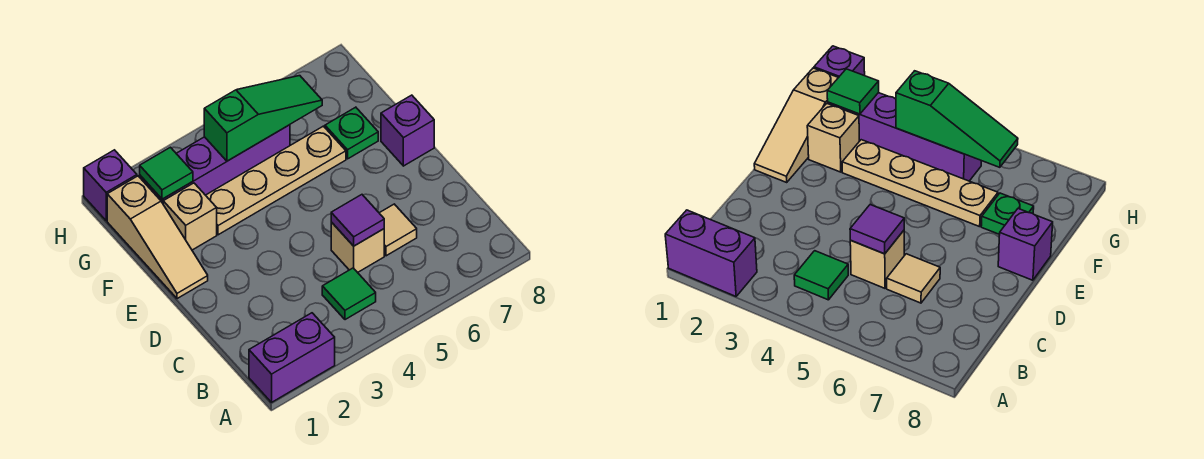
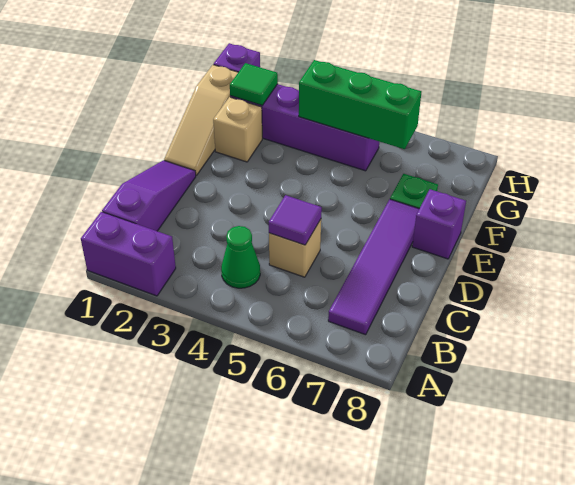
none -> purple 1x3 slope [102,160,196,231]
green 1x1 tile [322,268,376,320] -> green 1x1 cone [221,226,260,288]
none -> purple 1x4 tile [328,199,419,335]
tan 1x1 tile [380,204,417,256] -> none
tan 1x4 plate [206,126,346,235] -> none
green 1x3 slope [204,76,322,161] -> green 1x3 brick [299,60,422,149]

